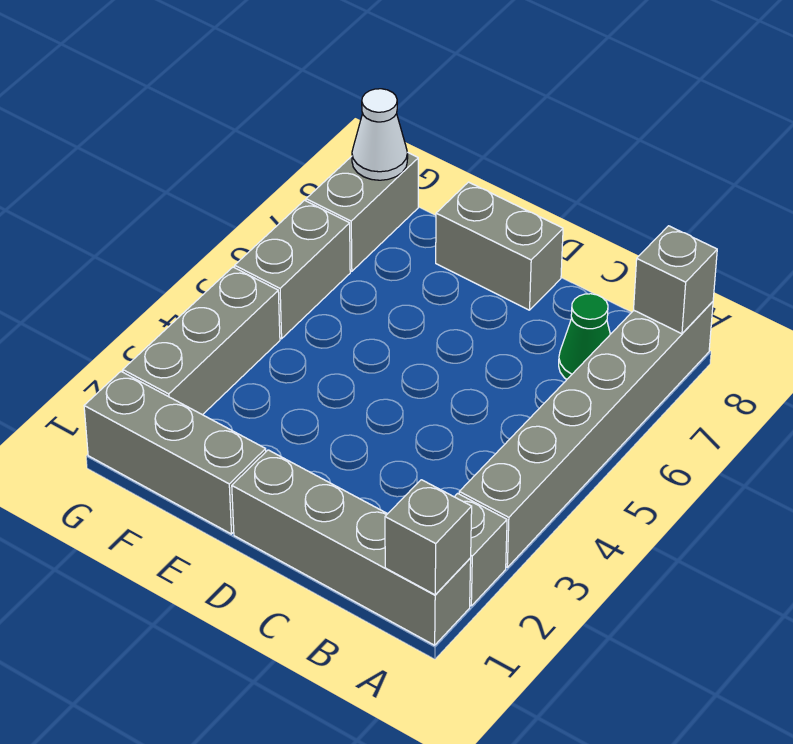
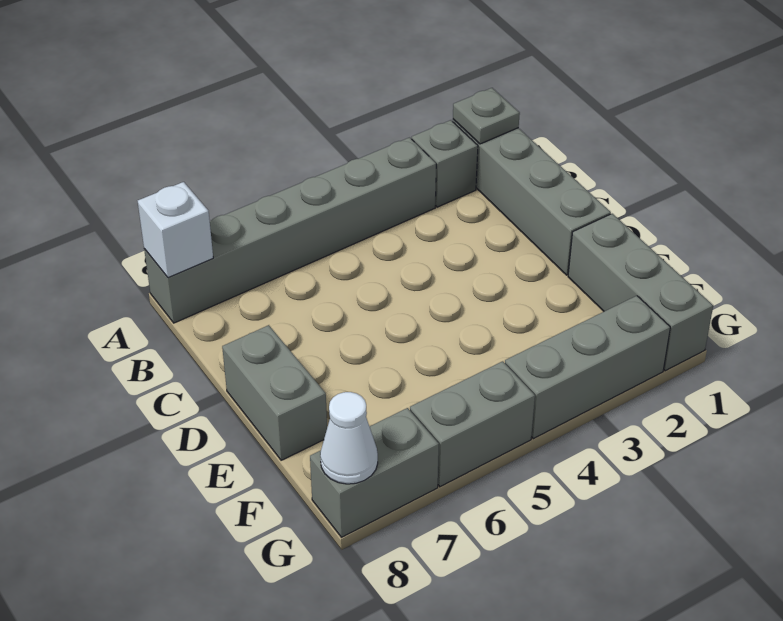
grey 1x1 brick [385,480,472,595] -> grey 1x1 plate [453,88,520,144]
grey 1x1 brick [634,226,717,334] -> white 1x1 brick [138,182,213,278]
green 1x1 cone [559,294,610,379] -> none

